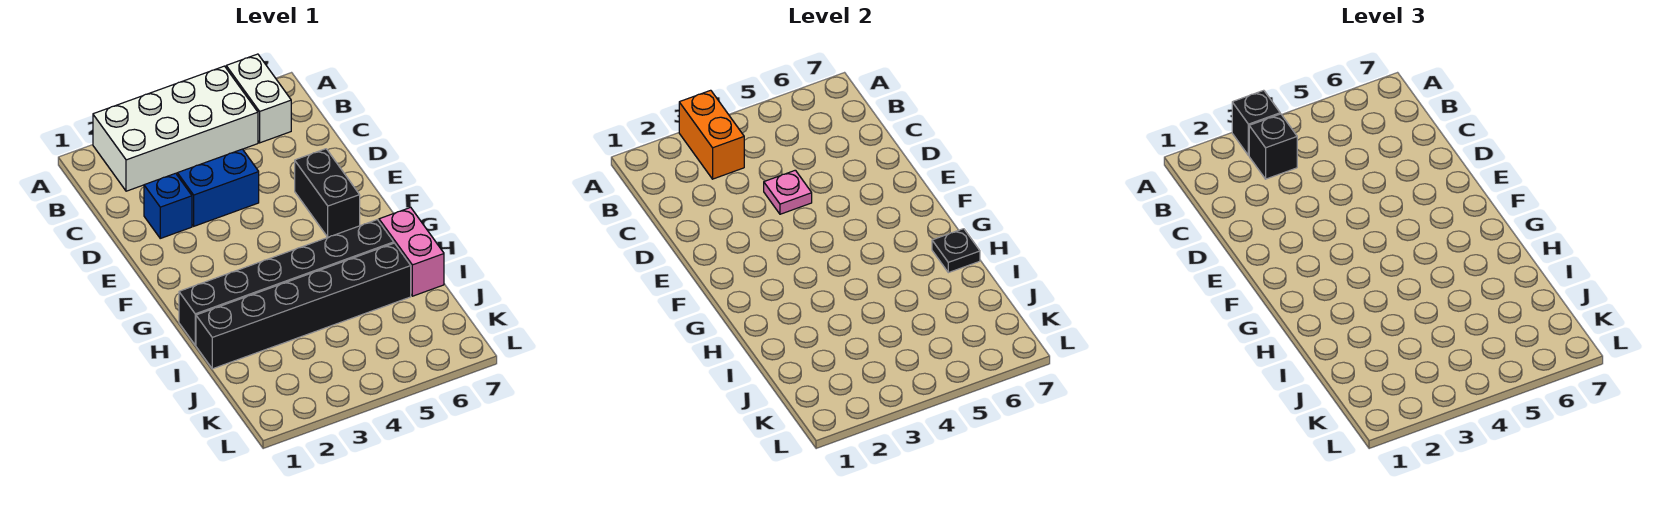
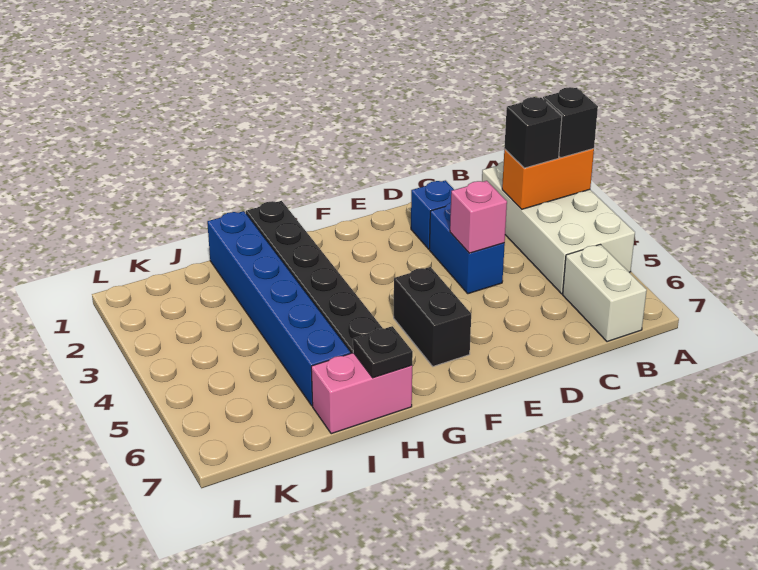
white 1x2 brick [226,54,291,143] -> white 1x2 brick turned to [563,244,647,342]
pink 1x1 plate [764,170,812,214] -> pink 1x1 brick [450,181,507,253]
black 1x2 brick [295,149,360,237] -> black 1x2 brick turned to [394,267,471,366]
black 1x6 brick [196,243,411,369] -> blue 1x6 brick [207,211,350,406]

